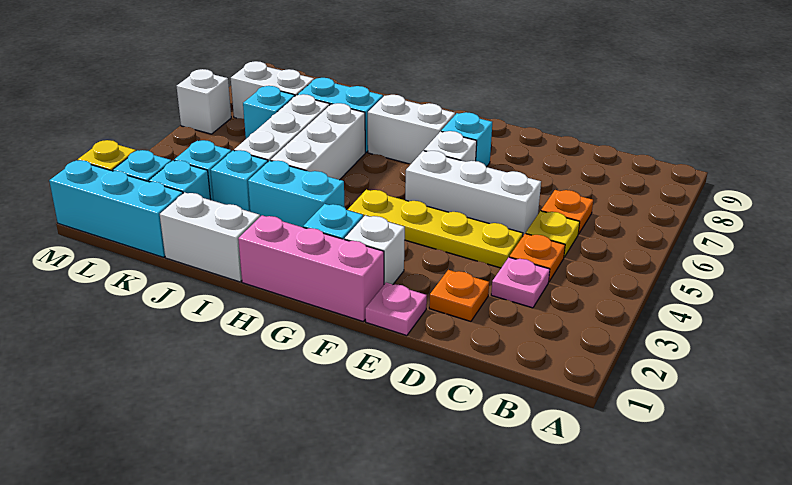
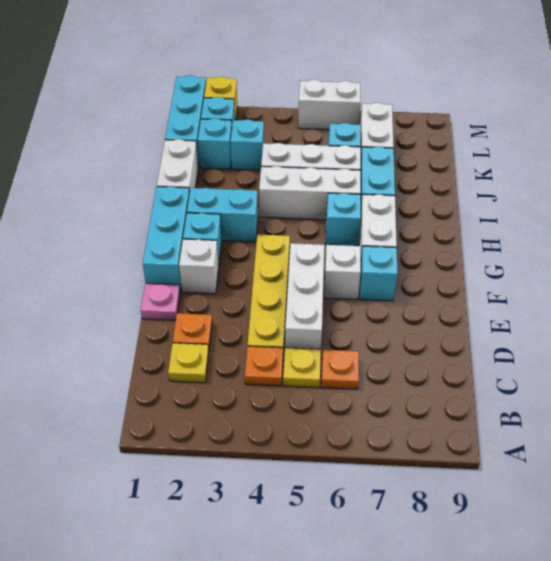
none -> yellow 1x1 plate [168,343,209,383]
pink 1x1 plate [491,257,550,308] -> none
pink 1x3 brick [238,215,384,321] -> cyan 1x3 brick [143,186,190,291]
cyan 1x2 brick [248,161,344,227] -> cyan 1x2 brick turned to [187,188,258,242]
cyan 1x1 brick [211,150,268,212] -> cyan 1x1 brick moved to [325,193,361,246]
white 1x1 brick [177,69,231,134] -> white 1x2 brick [298,80,360,130]

